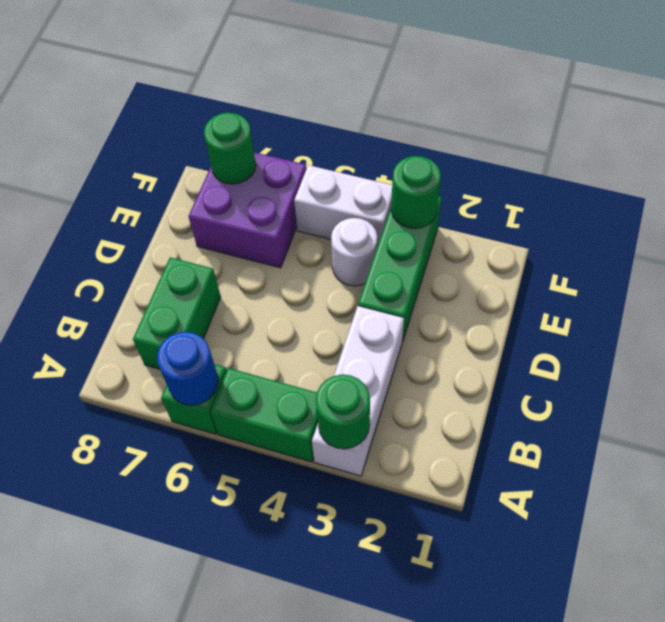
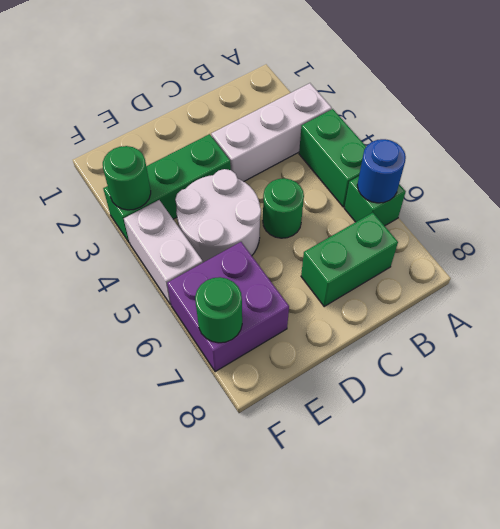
green 1x1 round brick [316,375,370,449] -> green 1x1 round brick moved to [263,178,304,238]
white 1x1 round brick [331,218,377,286] -> white 2x2 round brick [175,169,261,262]

